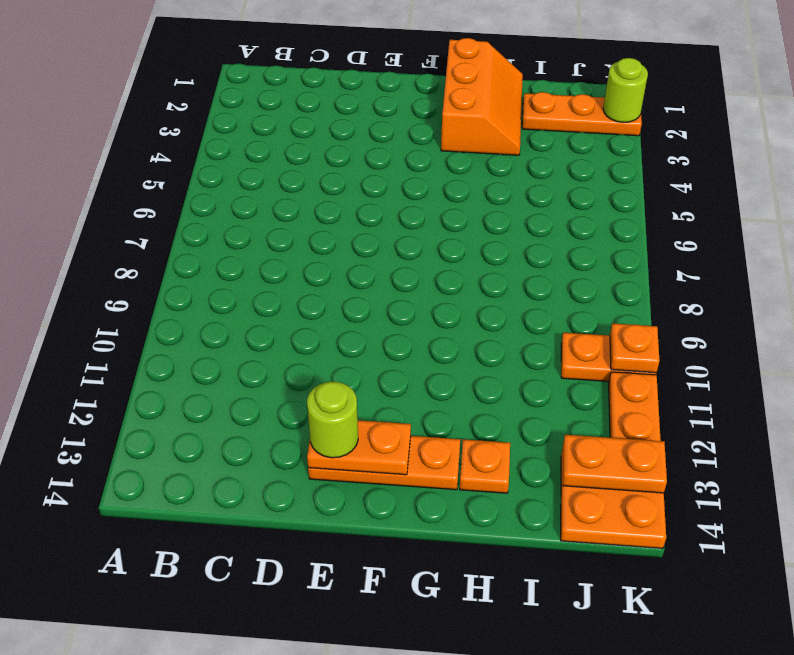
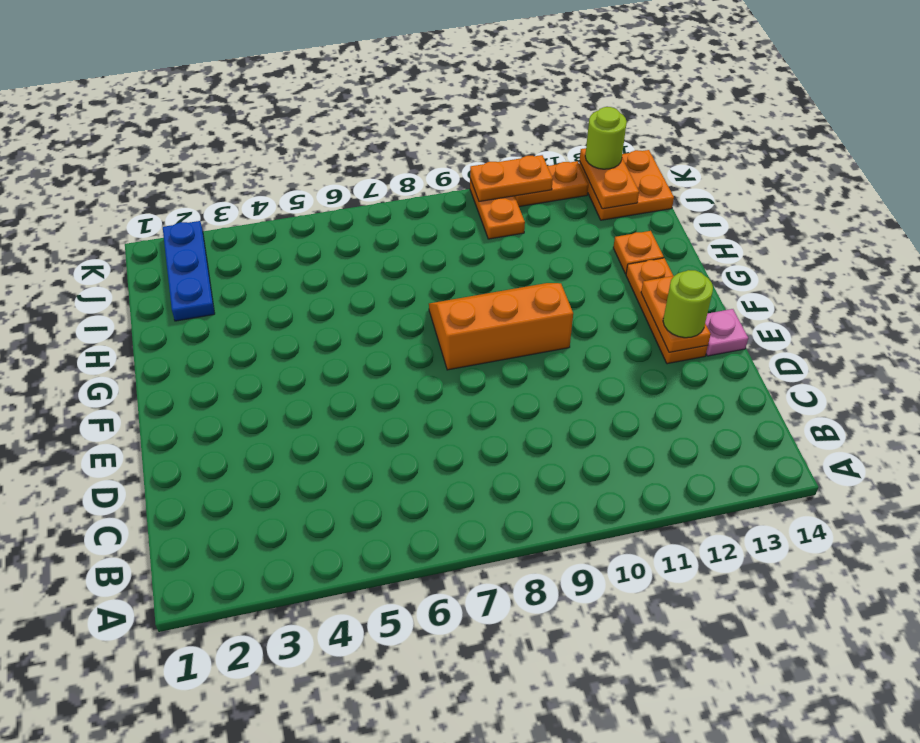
none -> pink 1x1 plate [705,309,748,356]
orange 2x3 slope [441,38,523,155] -> orange 2x3 slope moved to [429,283,573,370]
orange 1x3 plate [522,92,642,136] -> blue 1x3 plate [163,221,215,321]
lime 1x1 round brick [603,58,648,122] -> lime 1x1 round brick moved to [585,107,627,169]
orange 1x1 plate [610,323,660,373] -> orange 1x2 plate [470,155,553,201]

